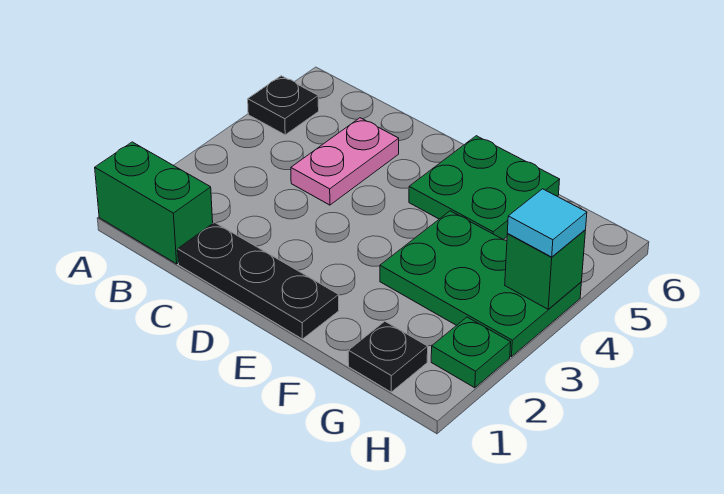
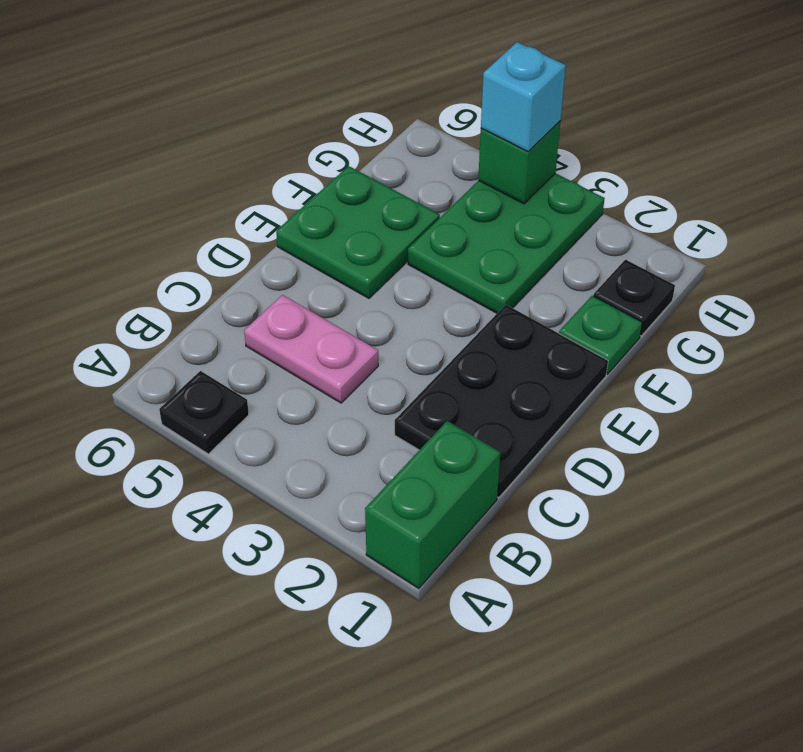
black 1x3 plate [178,223,339,339] -> black 2x3 plate [395,305,608,498]
green 1x1 plate [431,317,511,388] -> green 1x1 plate moved to [559,296,642,374]
cyan 1x1 tile [507,189,587,257] -> cyan 1x1 brick [481,42,566,152]

